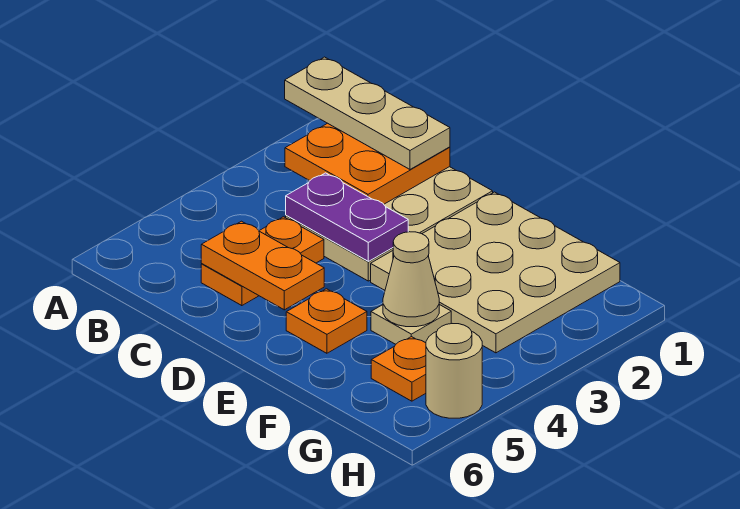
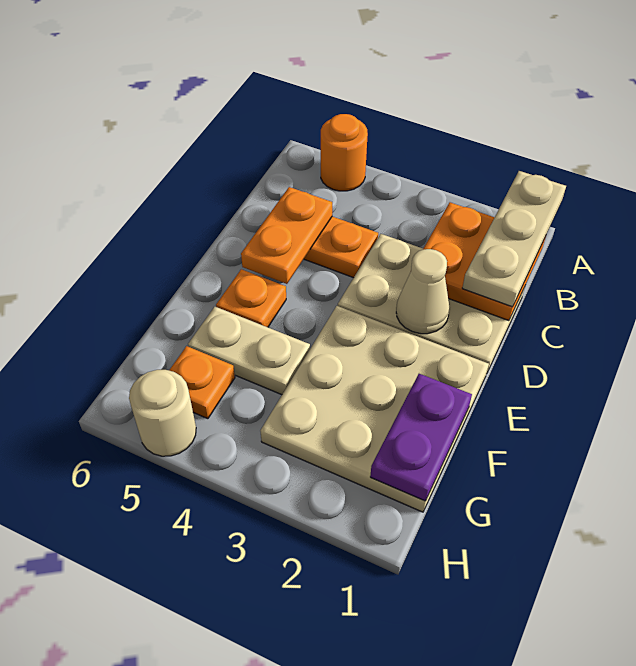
none -> orange 1x1 round brick [321,114,368,191]
purple 1x2 plate [286,173,408,261] -> purple 1x2 plate moved to [370,374,472,501]
tan 1x1 plate [371,305,451,344] -> tan 1x2 plate [188,307,310,395]
tan 1x1 cone [383,232,439,327] -> tan 1x1 cone moved to [396,249,450,334]

